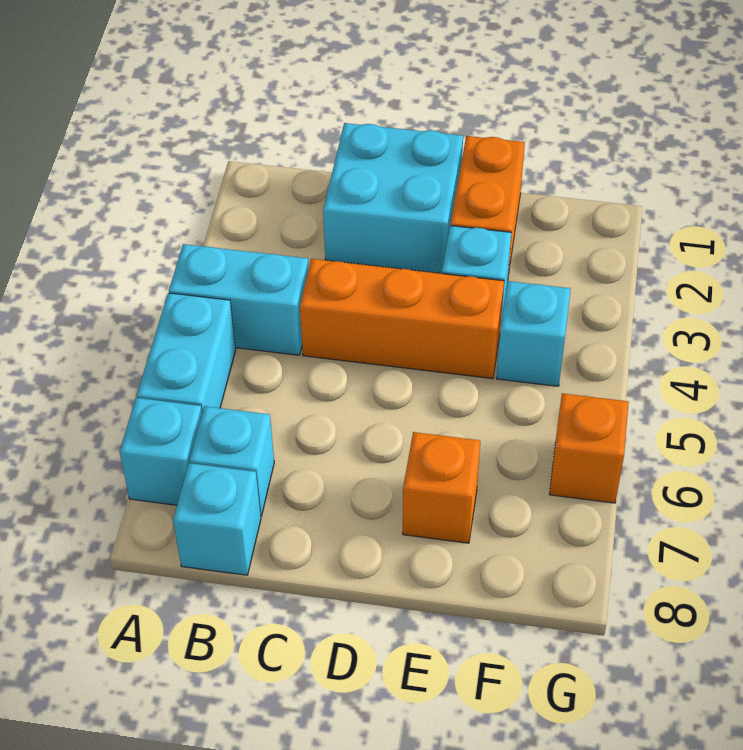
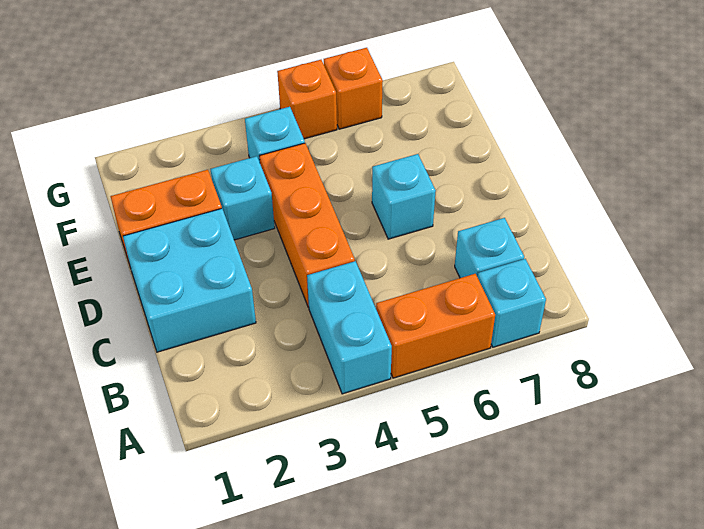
cyan 1x2 brick [137,293,236,413] -> orange 1x2 brick [376,274,495,378]
cyan 1x1 brick [173,463,261,575] -> cyan 1x1 brick moved to [372,154,436,239]
orange 1x1 brick [403,432,480,543] -> orange 1x1 brick moved to [277,60,337,139]

